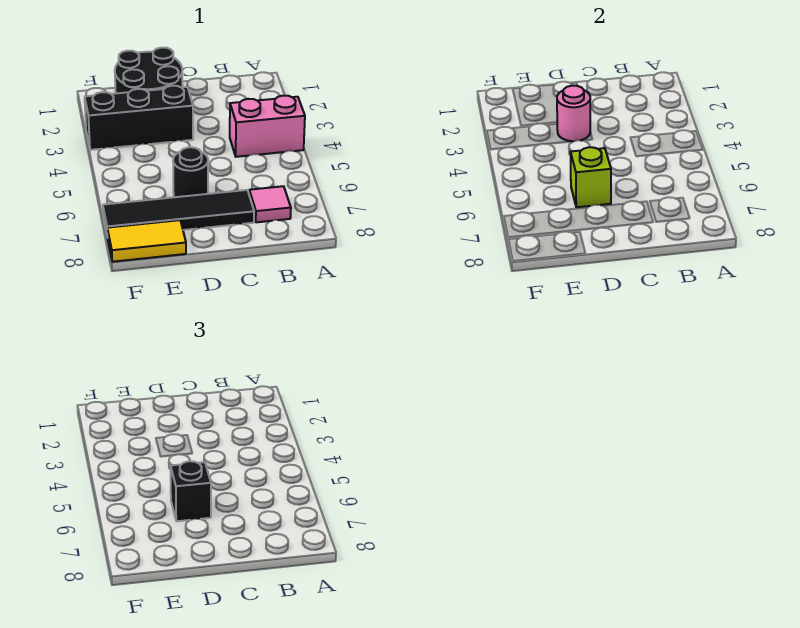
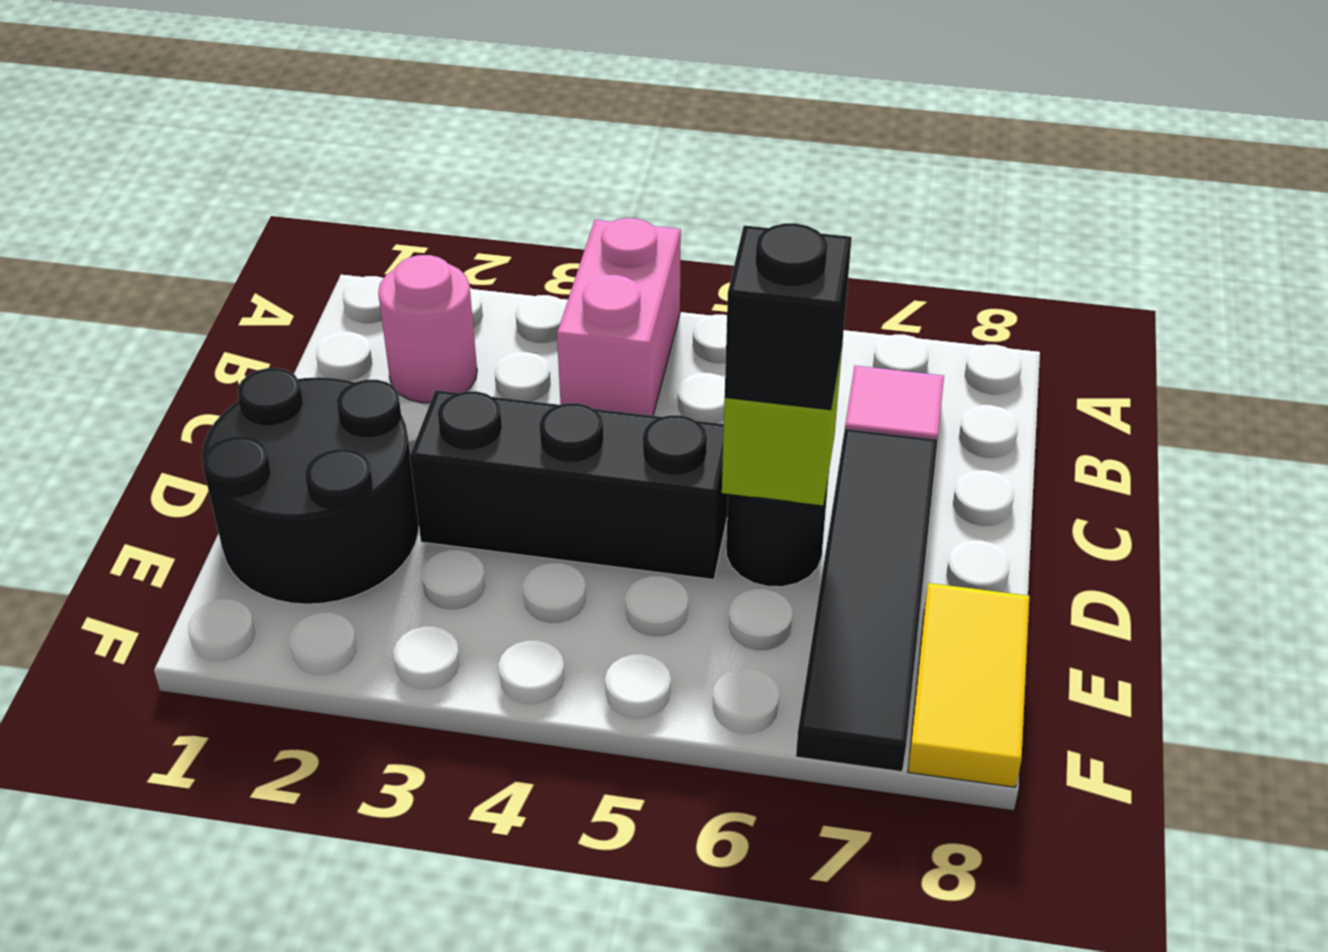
black 1x3 brick [85,86,193,150] -> black 1x3 brick turned to [410,390,728,579]
pink 1x1 round brick [557,86,590,141] -> pink 1x1 round brick moved to [378,255,477,403]

